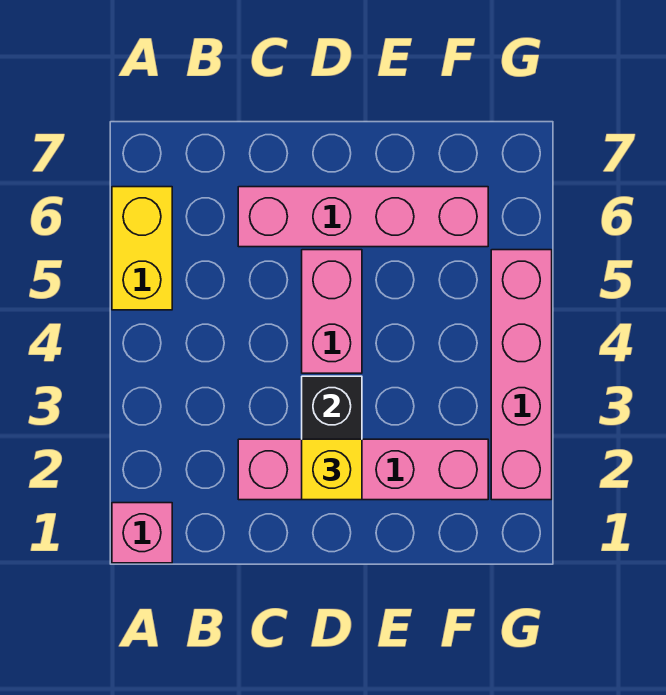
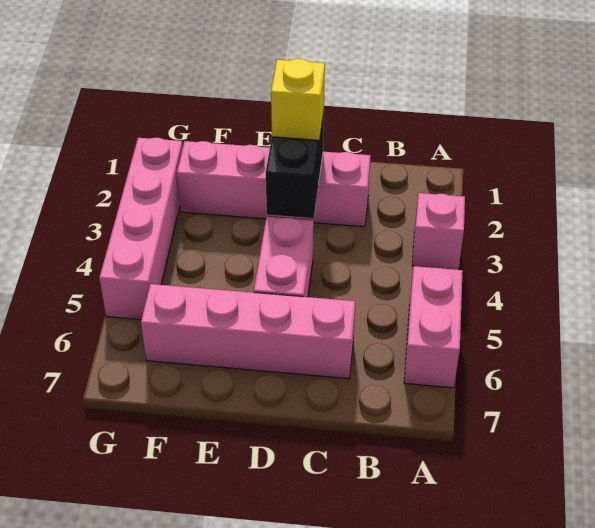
pink 1x1 brick [112,503,172,563] -> pink 1x1 brick moved to [412,193,465,270]
yellow 1x2 brick [112,187,172,310] -> pink 1x2 brick [404,266,463,388]

